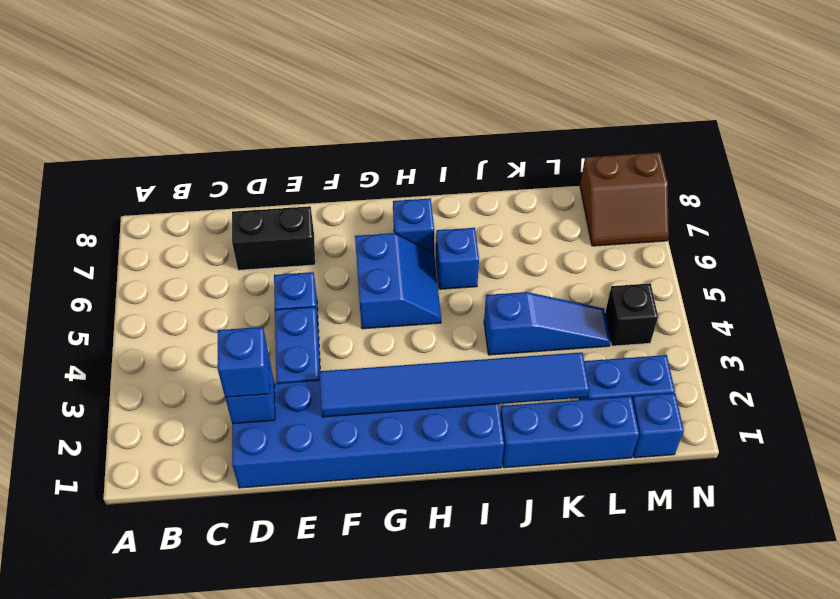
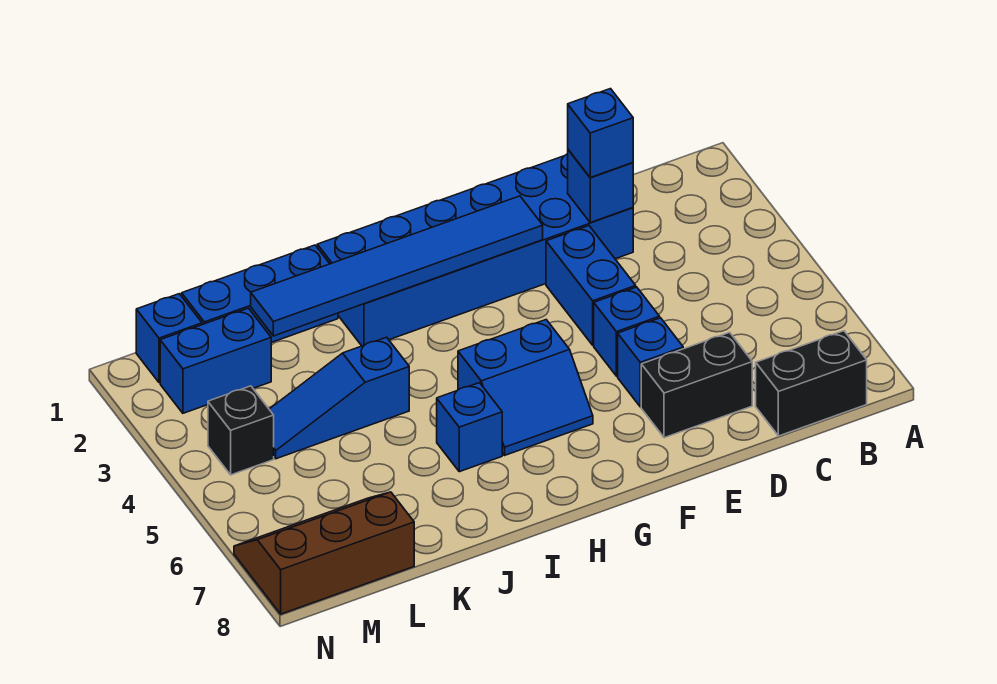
none -> black 1x2 brick [756,331,867,436]
blue 2x2 slope [355,233,441,329] -> blue 2x2 slope turned to [458,320,593,455]
blue 1x1 brick [393,198,434,253] -> blue 1x1 brick moved to [618,318,683,407]
brown 2x2 slope [580,152,669,246] -> brown 2x3 slope [234,492,414,614]

